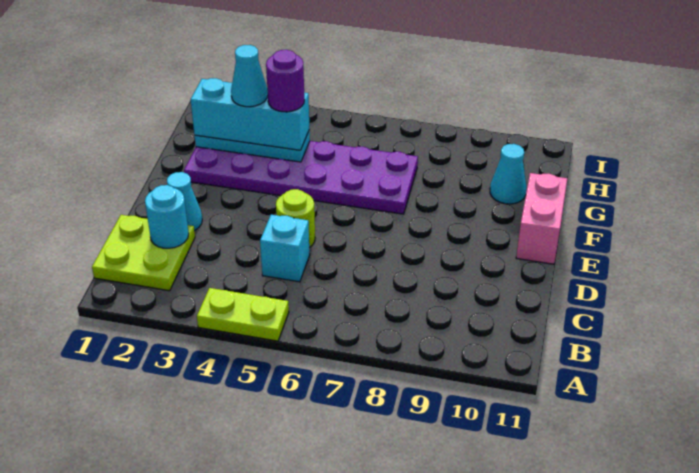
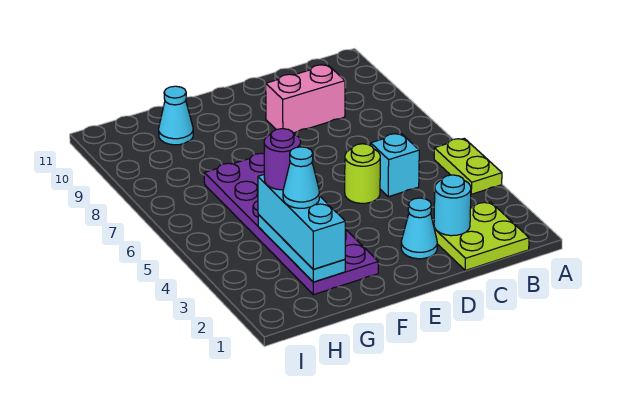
pink 1x2 brick [516,173,567,264] -> pink 1x2 brick moved to [266,65,345,133]

